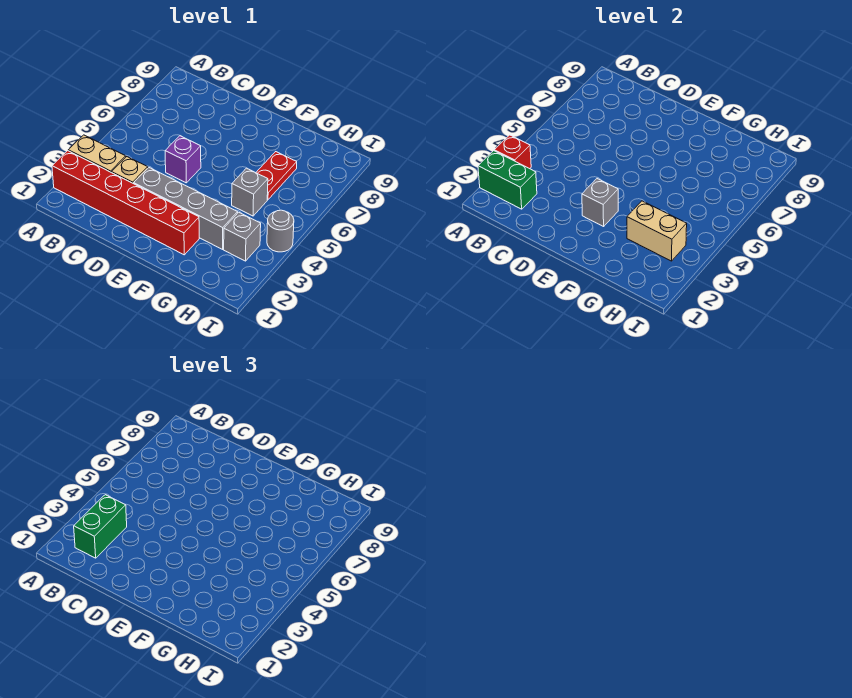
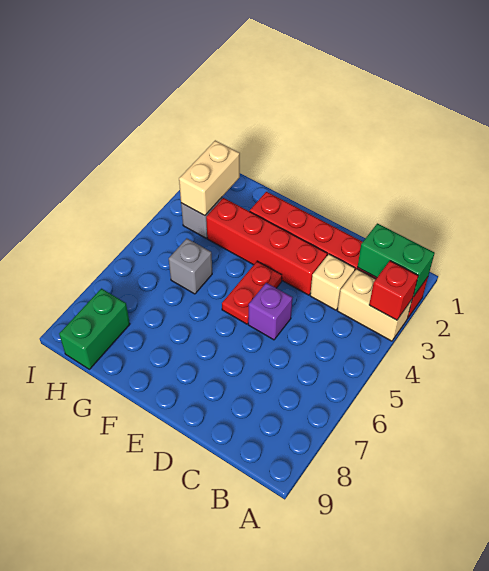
green 1x2 brick [74,495,127,558] -> green 1x2 brick moved to [59,289,130,369]
grey 1x4 brick [134,168,238,249] -> red 1x4 brick [206,198,327,295]
grey 1x1 brick [582,179,618,227] -> none
tan 1x2 brick [627,201,687,261] -> tan 1x2 brick turned to [179,140,240,216]
red 1x2 plate [256,152,297,200] -> red 1x2 plate moved to [222,261,282,324]
grey 1x1 round brick [267,210,294,252] -> none

